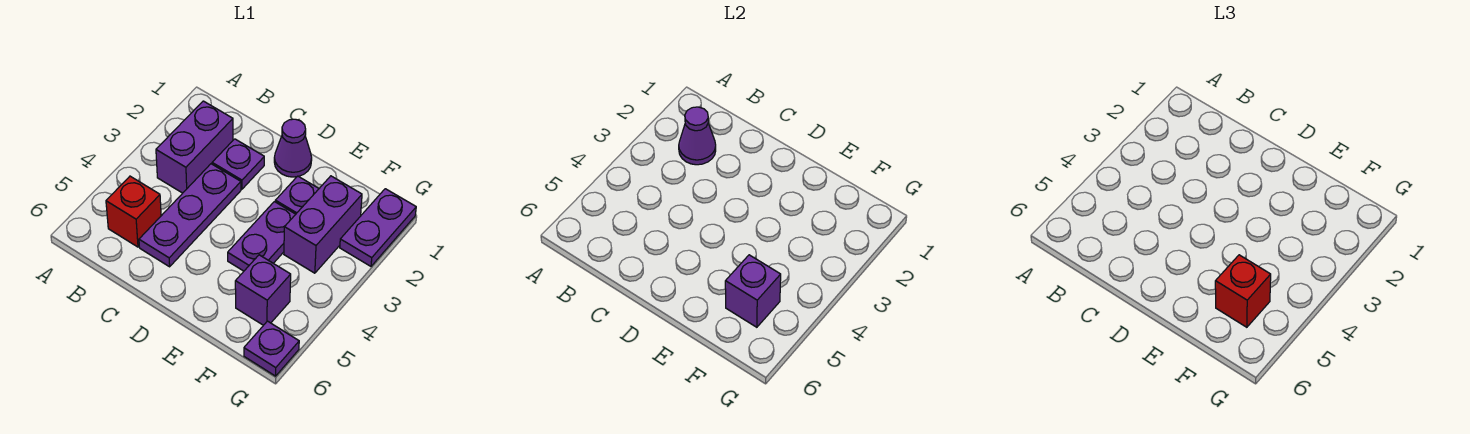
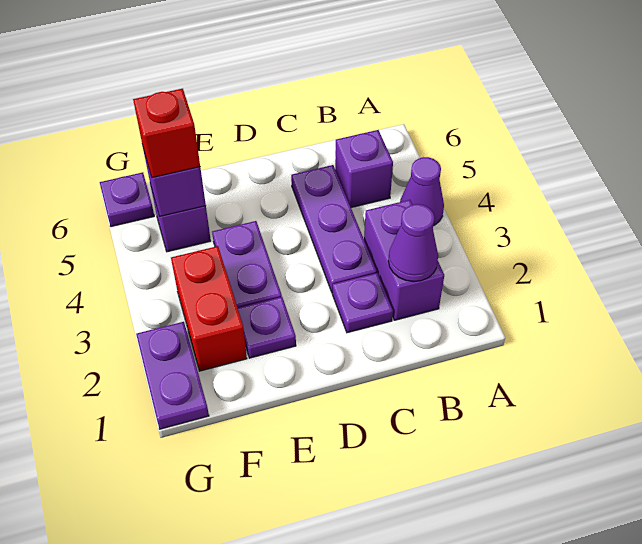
red 1x1 brick [106,176,161,247] -> purple 1x1 brick [335,130,393,208]
purple 1x1 cone [274,119,312,177] -> purple 1x1 cone moved to [400,157,444,226]
purple 1x2 brick [284,176,362,273] -> red 1x2 brick [171,246,247,371]

